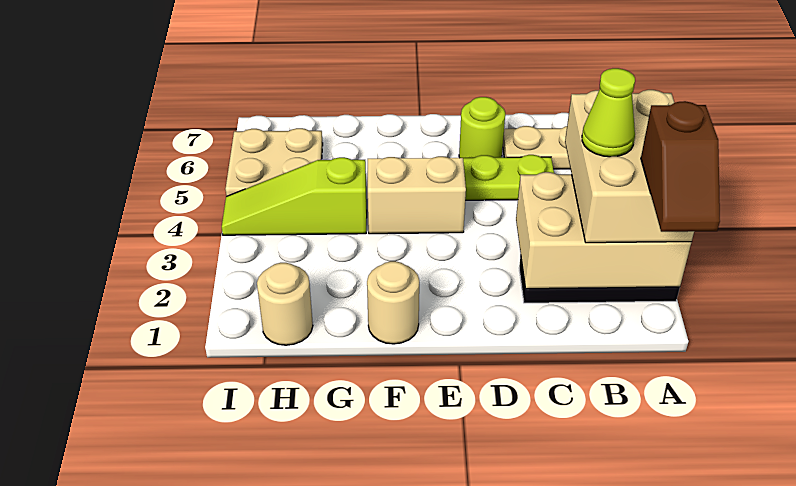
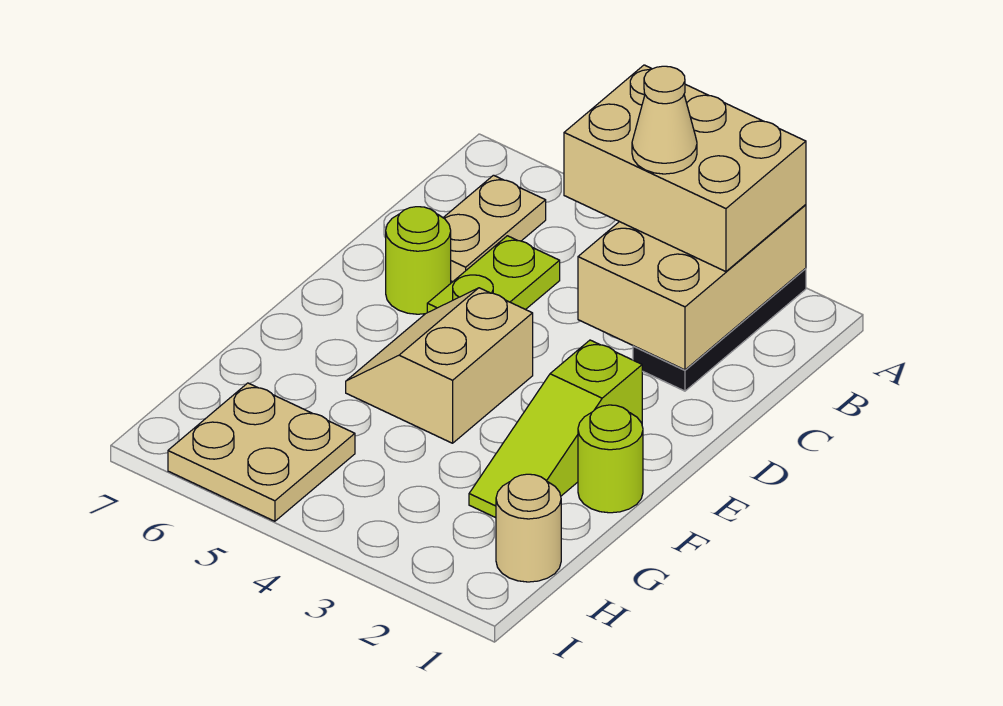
brown 1x2 slope [641,101,720,232] -> none
lime 1x1 cone [582,68,635,157] -> tan 1x1 cone [632,66,697,174]
tan 1x1 round brick [367,261,419,344] -> lime 1x1 round brick [578,405,643,513]
lime 1x3 slope [222,157,367,235] -> lime 1x3 slope moved to [469,340,642,518]

